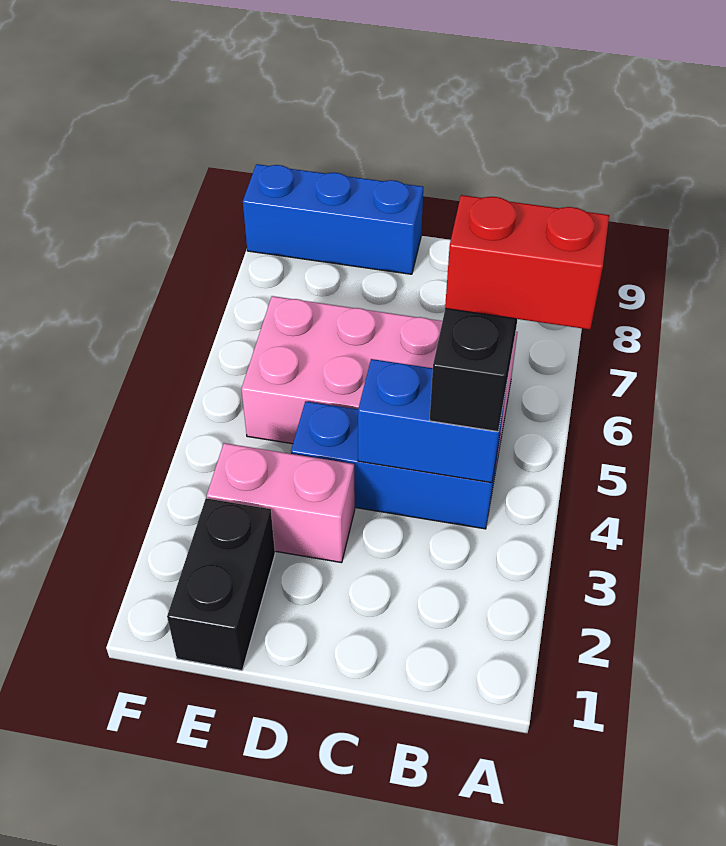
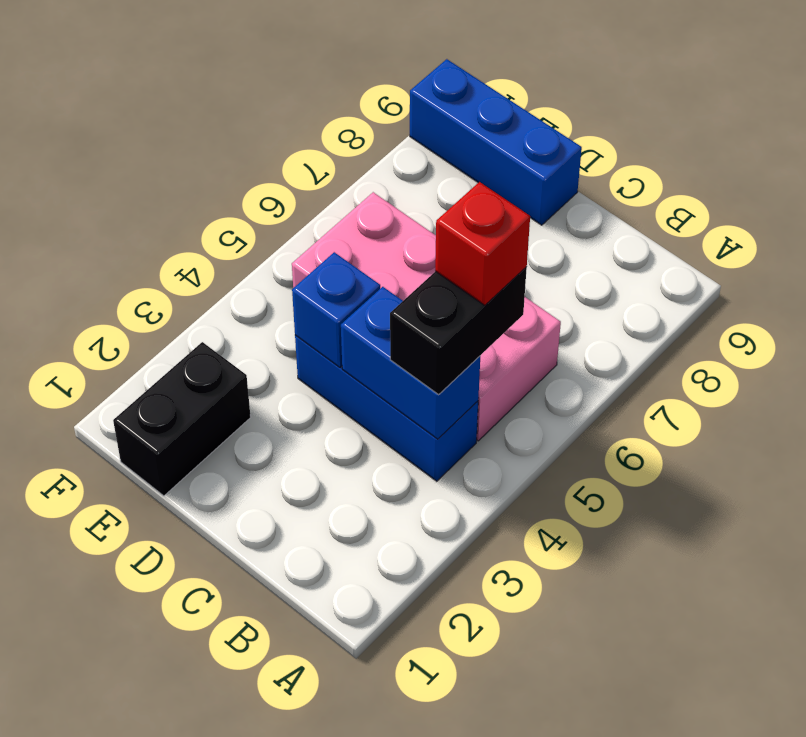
red 1x2 brick [445,195,609,329] -> red 1x1 brick [435,182,530,305]
pink 1x2 brick [207,443,355,563] -> none
none -> blue 1x1 brick [292,252,380,367]

